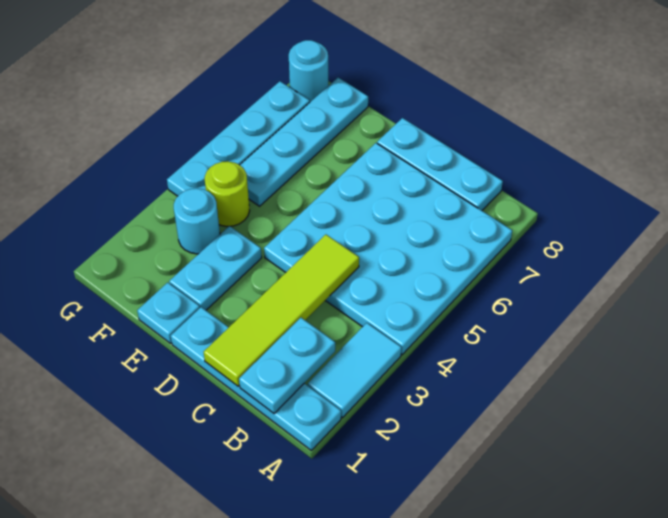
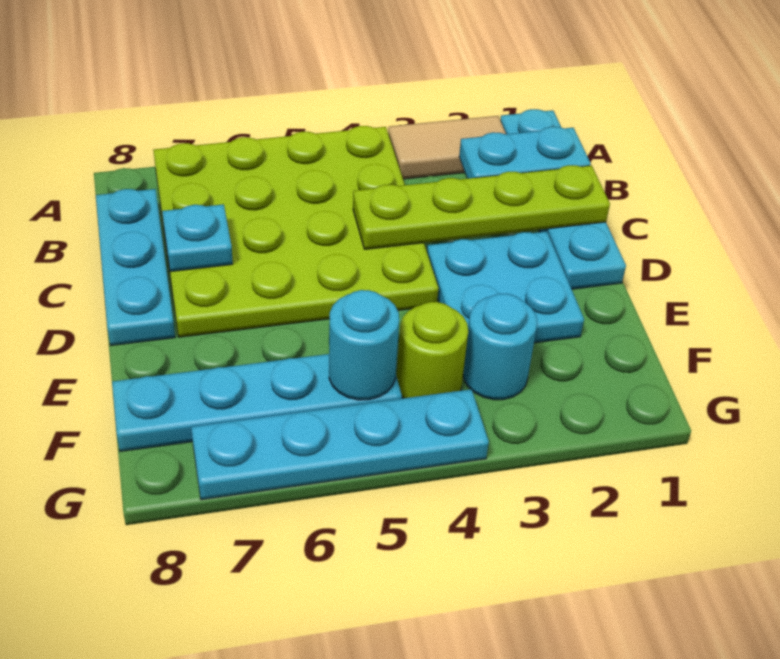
cyan 1x2 tile [308,323,402,418] -> tan 1x2 tile [388,116,506,179]
cyan 4x4 plate [264,143,512,355] -> lime 4x4 plate [153,126,439,337]
lime 1x4 tile [204,235,359,386] -> lime 1x4 plate [353,165,610,249]
cyan 1x1 plate [137,282,200,343] -> cyan 1x1 plate moved to [162,204,233,272]
cyan 1x2 plate [169,226,262,310] -> cyan 2x2 plate [427,231,584,343]
cyan 1x1 round brick [289,40,329,102] -> cyan 1x1 round brick moved to [329,290,399,400]

